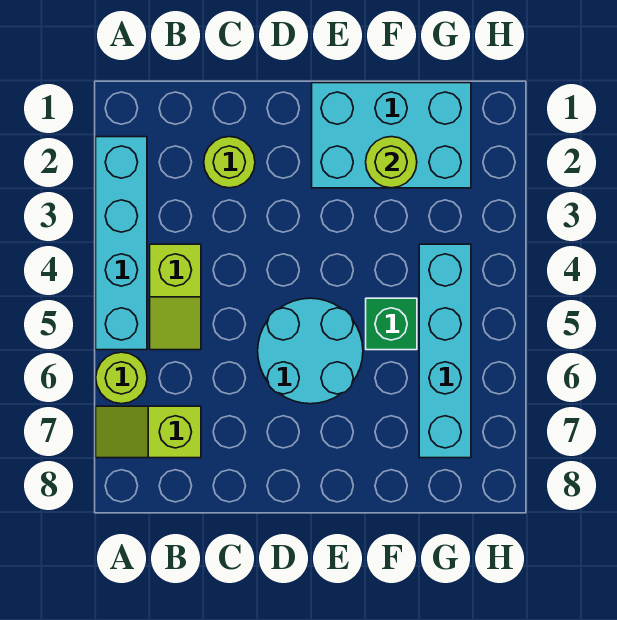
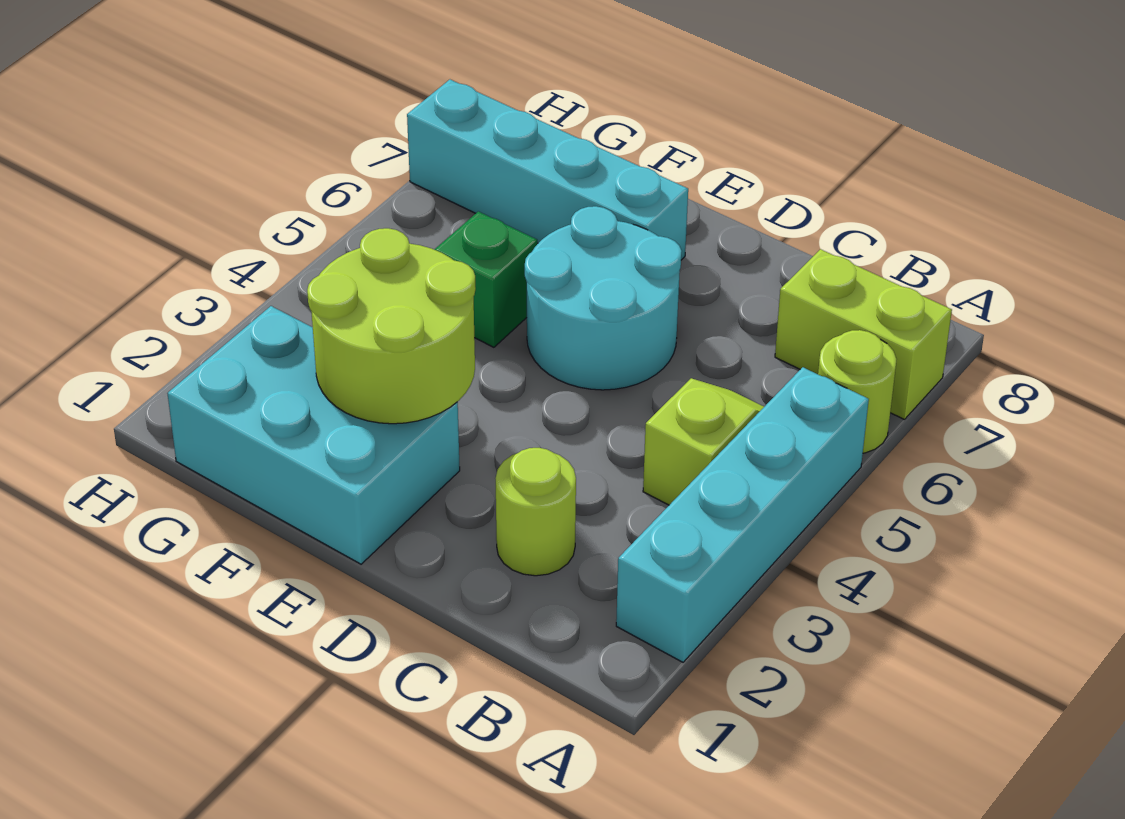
lime 1x2 slope [96,406,201,458] -> lime 1x2 brick [775,249,952,420]
lime 1x1 round brick [366,137,417,188] -> lime 2x2 round brick [307,228,476,424]
cyan 1x4 brick [419,244,471,458] -> cyan 1x4 brick turned to [407,80,688,260]

